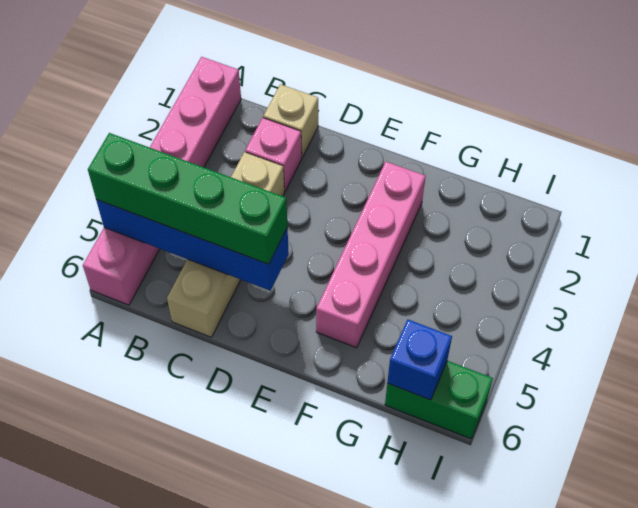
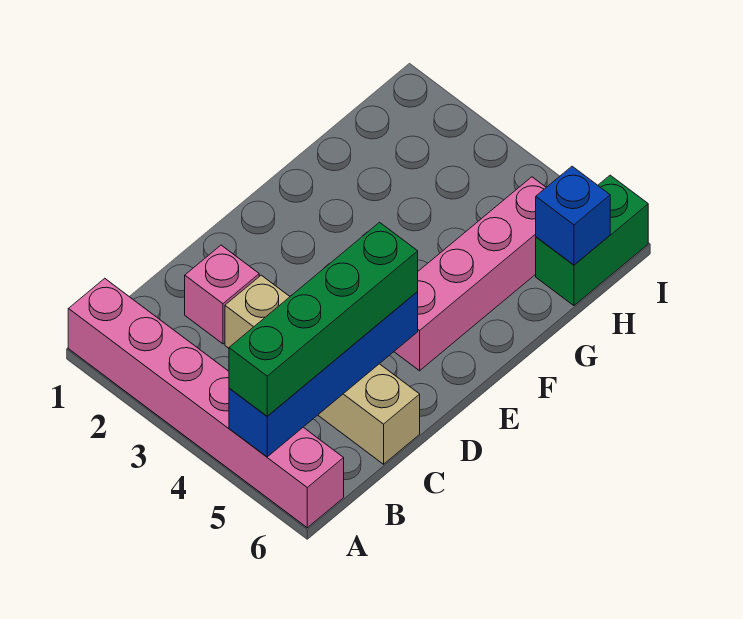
tan 1x1 brick [263,84,318,157] -> none
pink 1x4 brick [316,162,425,348] -> pink 1x4 brick turned to [394,177,546,371]

